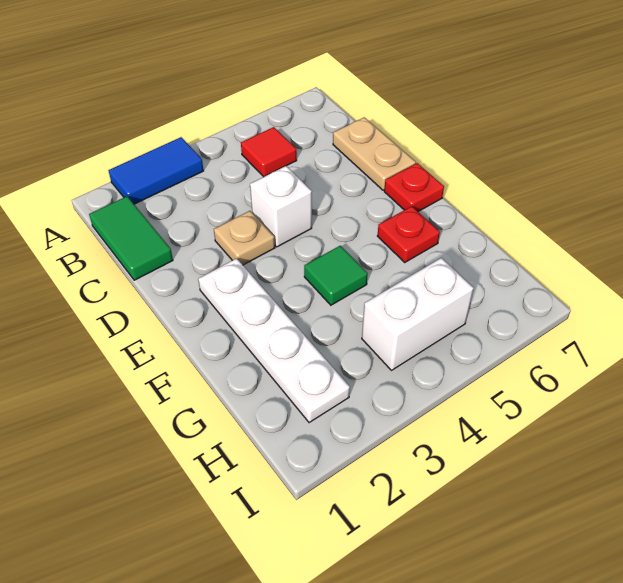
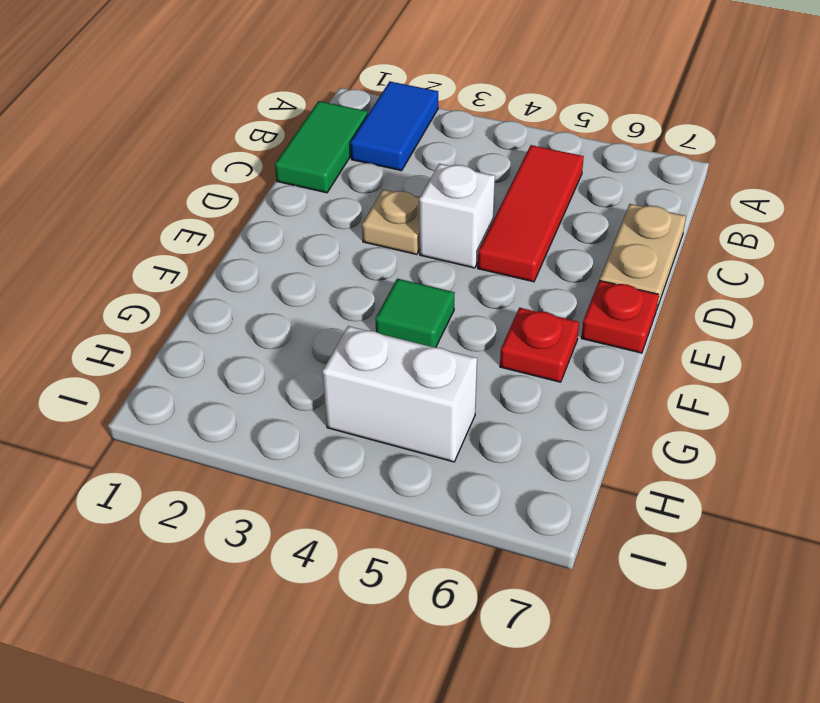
blue 1x2 tile [108,137,204,204] -> blue 1x2 tile turned to [350,82,438,171]
red 1x1 tile [241,127,297,177] -> red 1x3 tile [478,145,584,282]
white 1x4 plate [198,258,350,423] -> none

